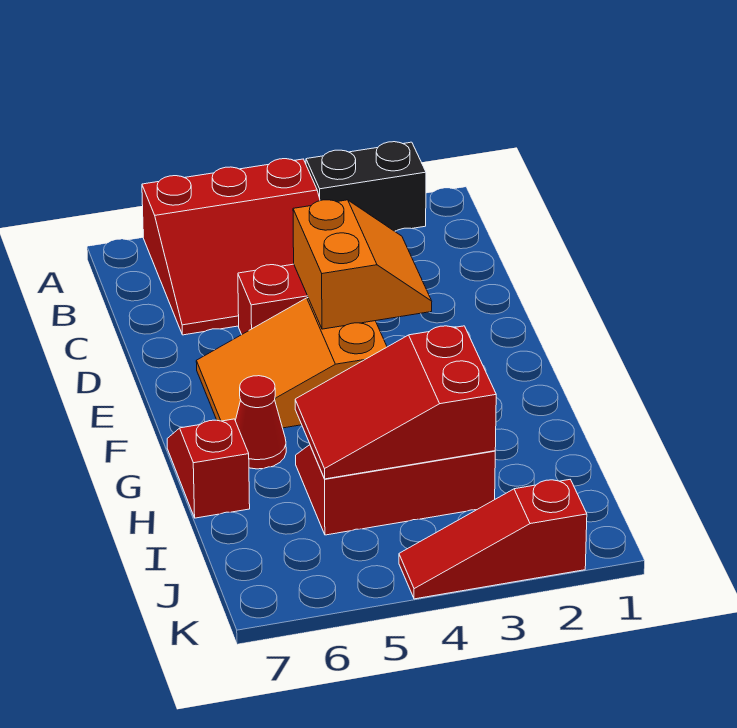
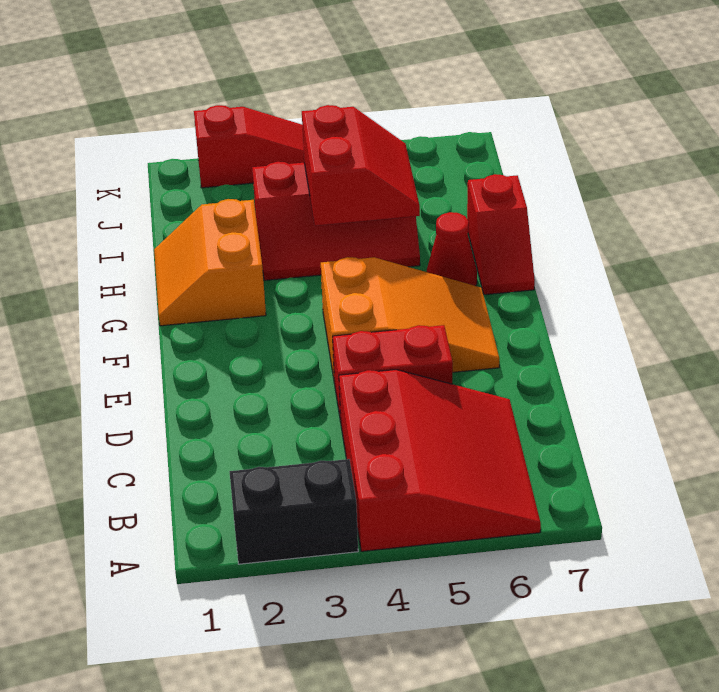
red 3x3 slope [142,159,320,335] -> red 3x3 slope turned to [339,370,541,551]
orange 2x2 slope [293,200,432,329] -> orange 2x2 slope moved to [154,199,266,326]
red 2x3 slope [295,326,496,479] -> red 2x2 slope [302,105,420,226]

